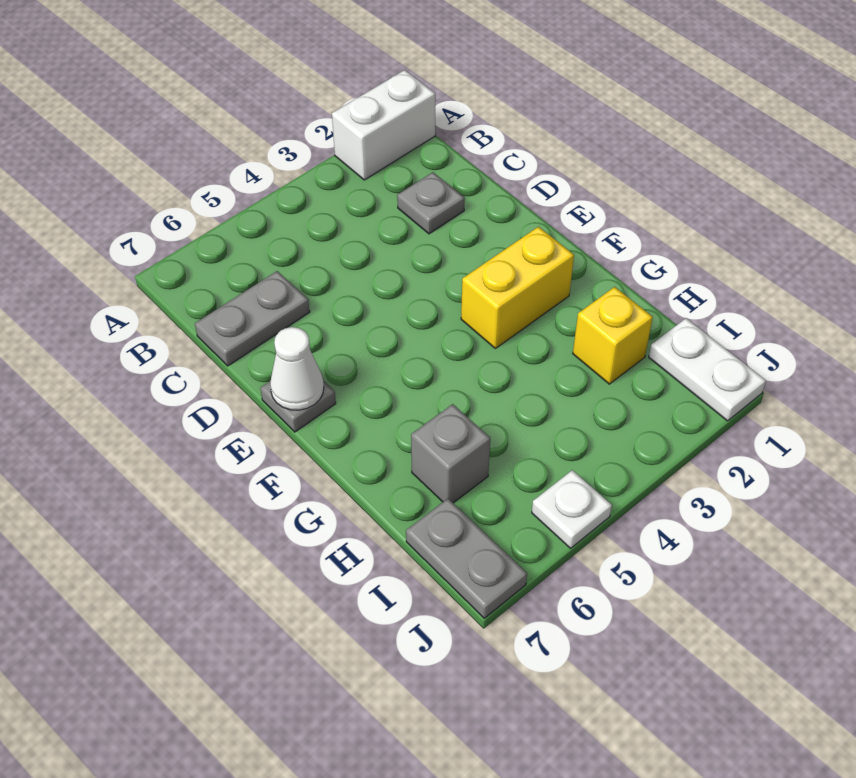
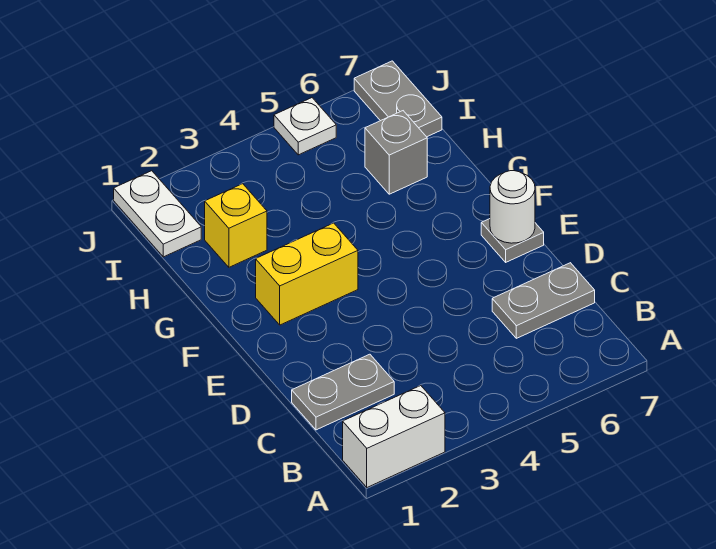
grey 1x1 plate [397,172,465,234] -> grey 1x2 plate [292,354,394,430]
white 1x1 cone [270,327,324,410] -> white 1x1 round brick [490,171,535,243]

